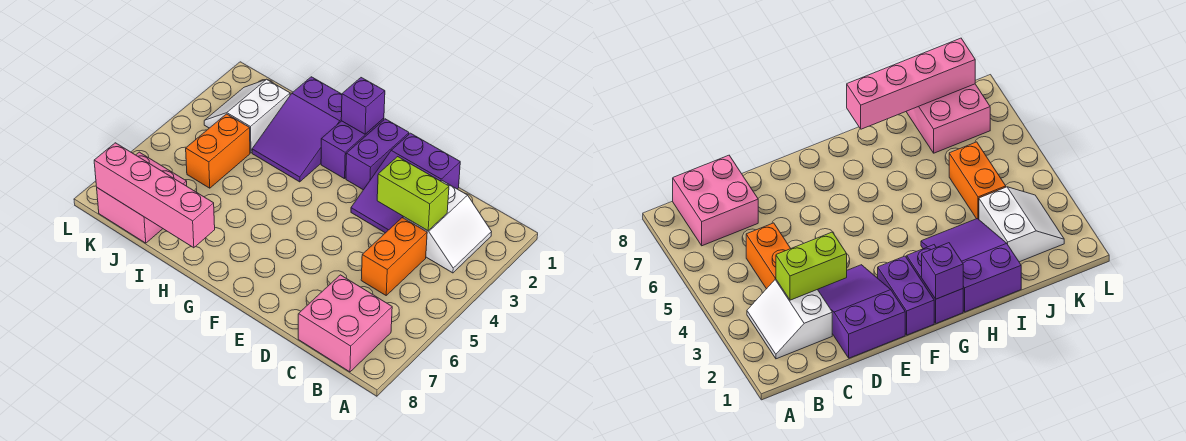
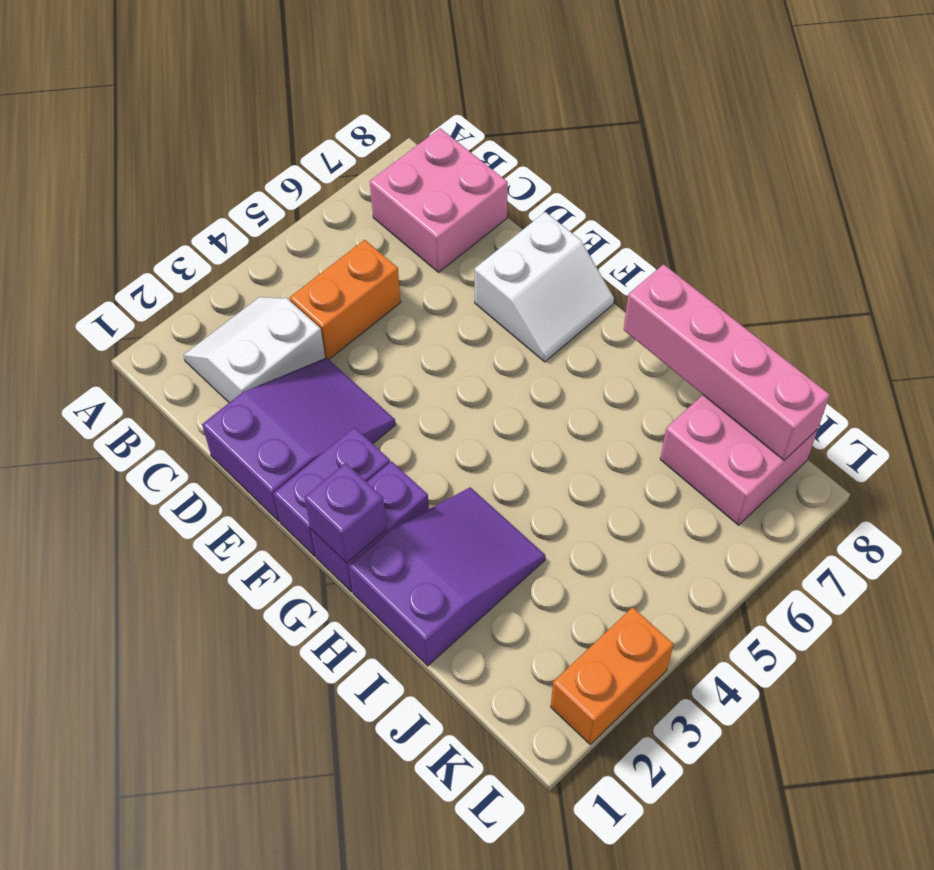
lime 1x2 brick [377,157,449,231] -> none
white 2x2 slope [204,79,290,153] -> white 2x2 slope moved to [475,212,614,362]
orange 1x2 brick [186,114,250,188] -> orange 1x2 brick moved to [551,607,674,744]

